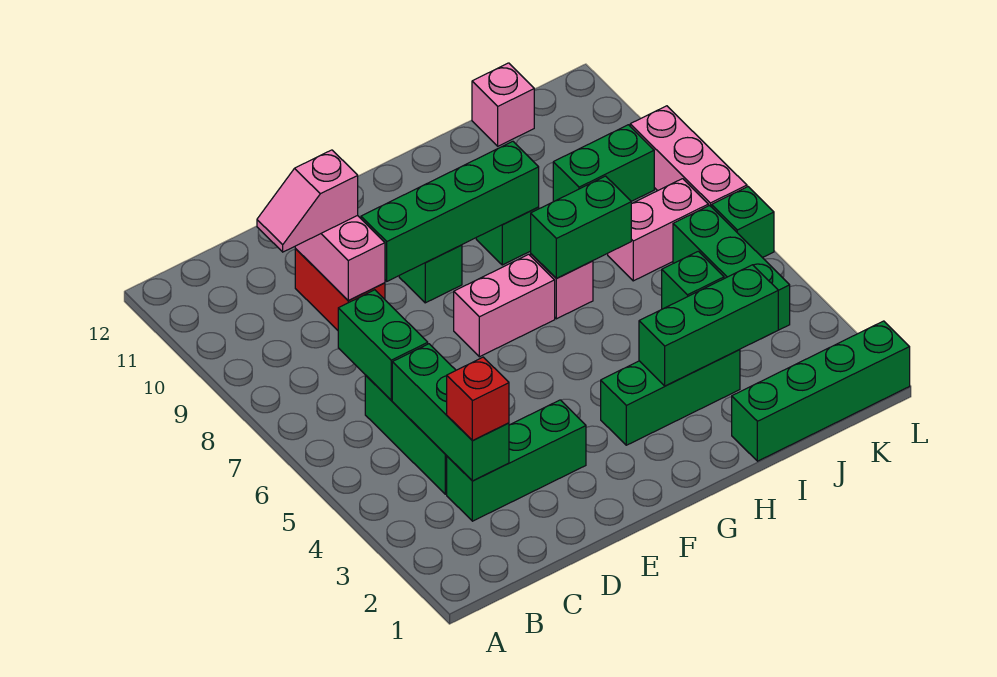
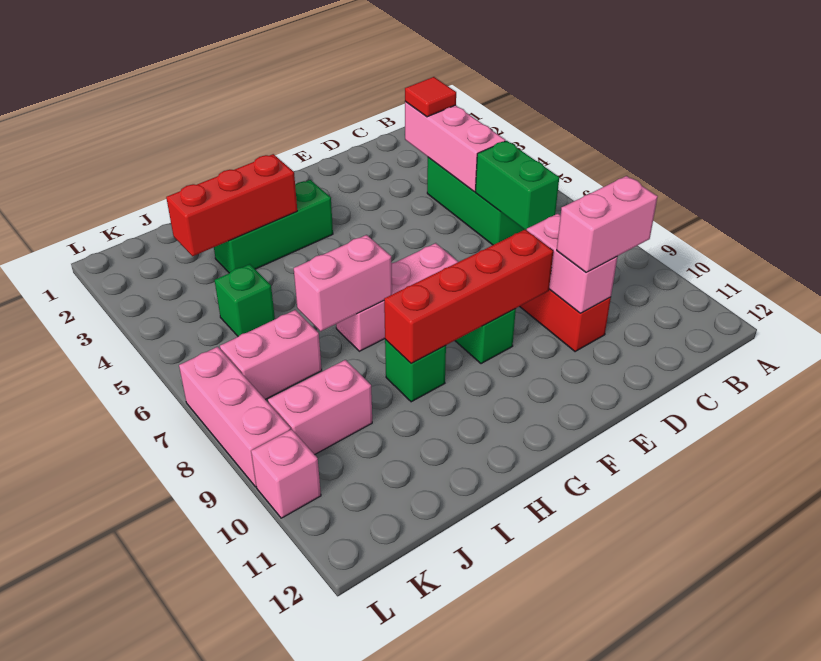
green 1x3 brick [447,400,586,521] -> none
green 1x3 brick [392,344,509,481] -> pink 1x3 brick [405,101,505,191]
red 1x1 brick [447,357,509,441] -> red 1x1 tile [405,77,456,117]
pink 1x2 slope [257,150,358,252] -> pink 1x2 brick [557,176,658,272]
green 1x4 brick [361,141,539,281] -> red 1x4 brick [384,230,553,364]
green 1x3 brick [639,265,778,386] -> red 1x3 brick [166,154,297,256]
green 1x2 brick [531,176,631,279] -> pink 1x2 brick [294,235,392,331]
green 1x4 brick [732,321,910,461] -> none
green 1x2 brick [553,125,654,202] -> pink 1x2 brick [268,360,372,455]
pink 1x1 brick [472,63,534,146] -> pink 1x1 brick moved to [251,429,321,518]
green 1x3 brick [673,206,790,330] -> none
green 1x1 brick [712,187,774,258] -> none

